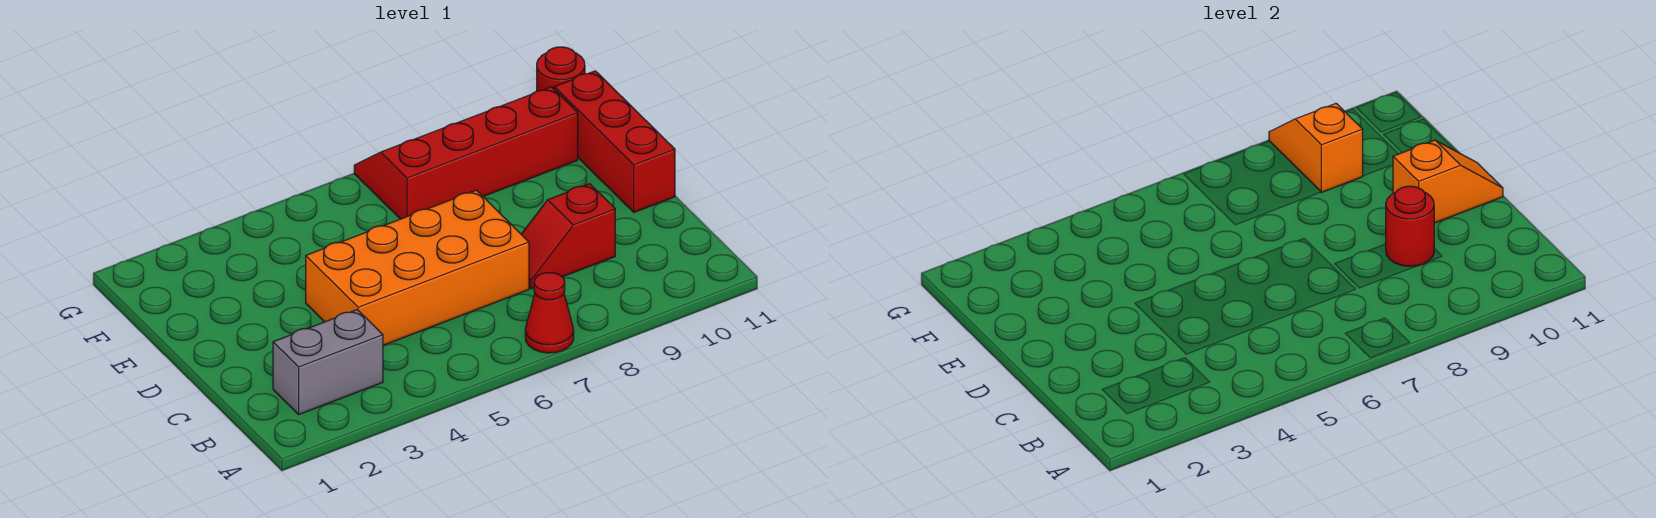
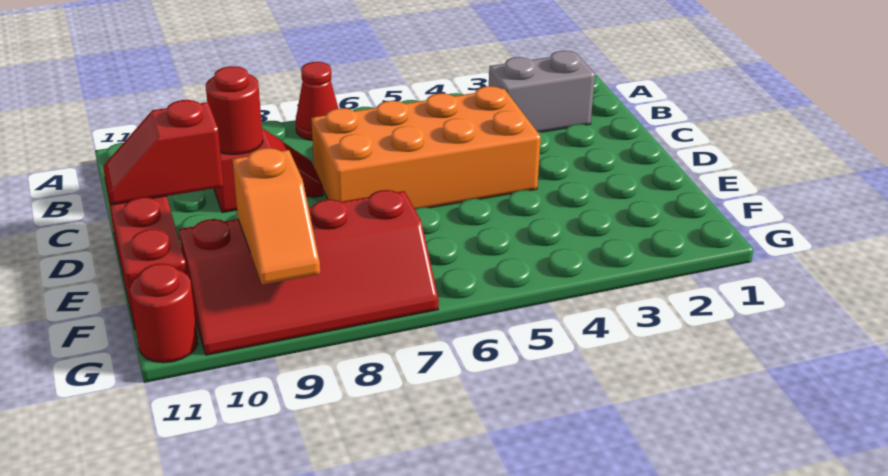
orange 1x2 slope [1393,140,1503,223] -> red 1x2 slope [103,100,224,205]

